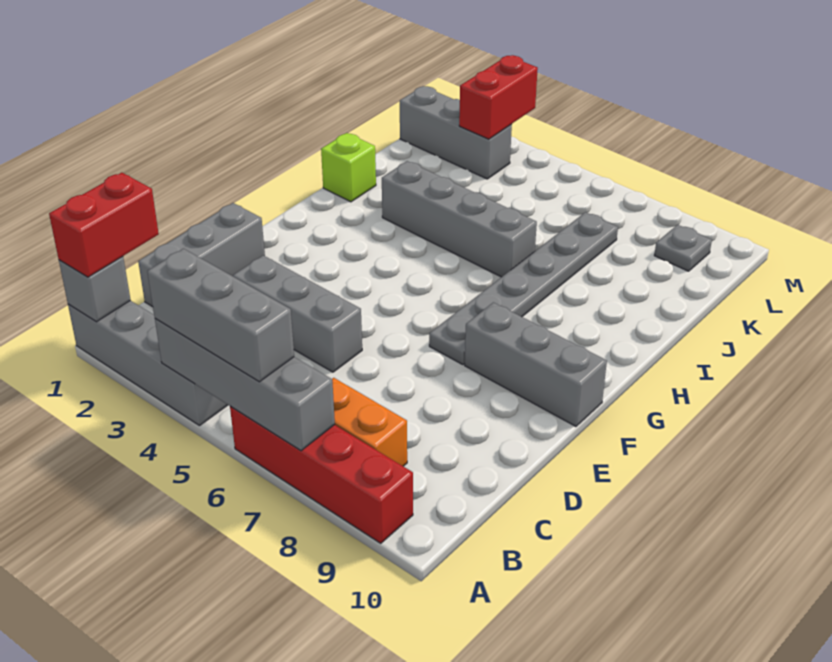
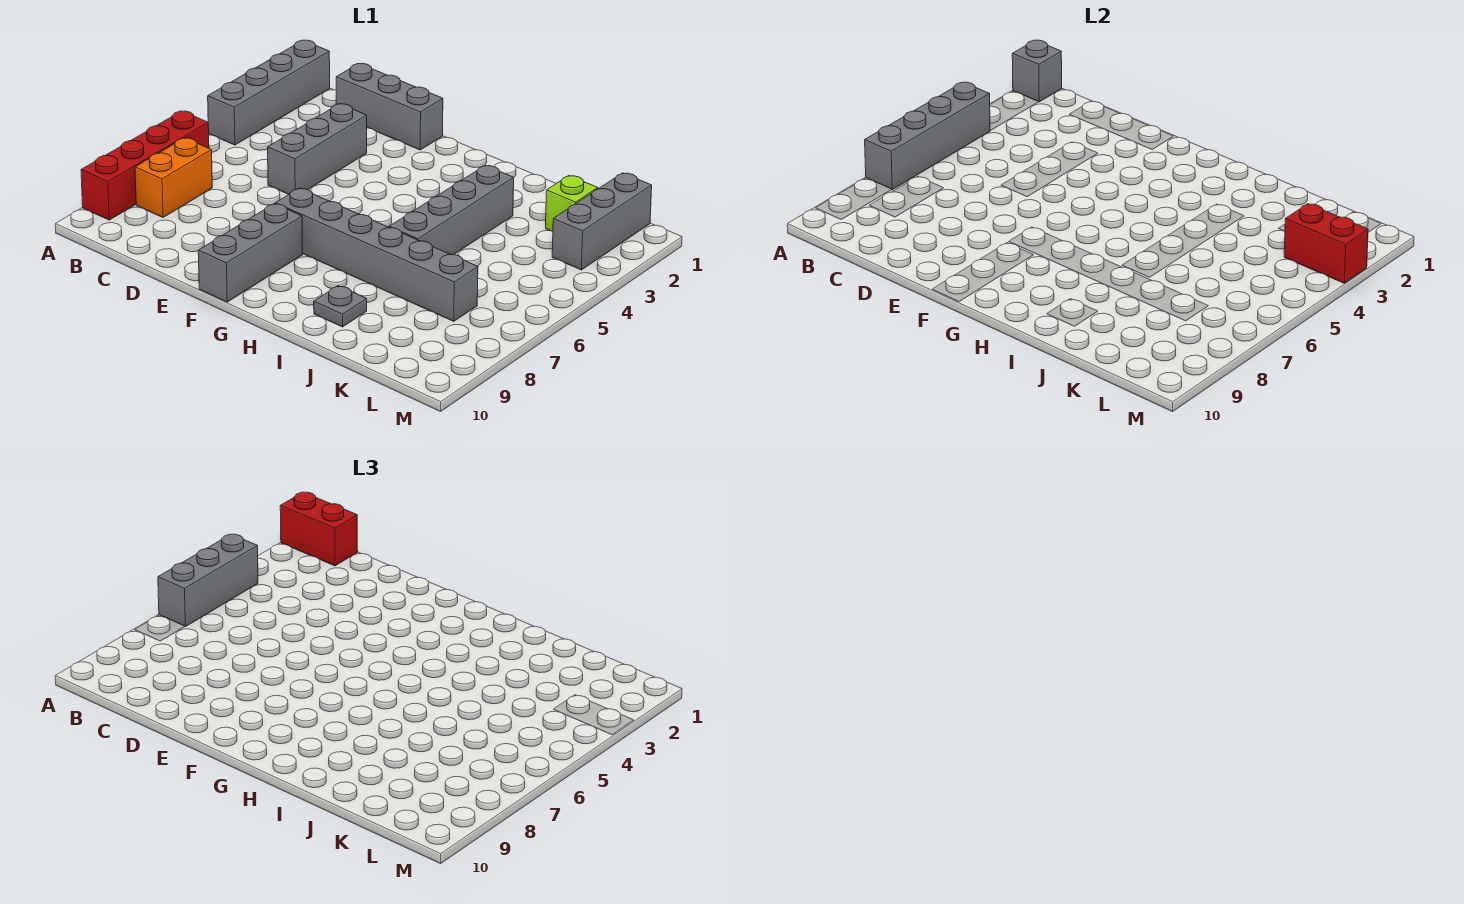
grey 1x6 plate [429,212,618,365] -> grey 1x6 brick [275,188,478,321]
lime 1x1 brick [321,133,376,202] -> lime 1x1 brick moved to [546,176,598,231]
grey 1x1 plate [654,225,712,271] -> grey 1x1 plate moved to [314,286,367,327]

